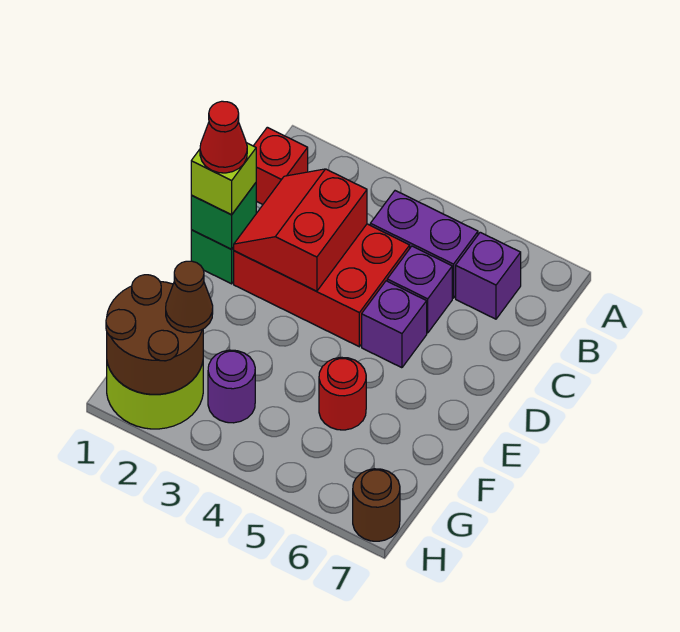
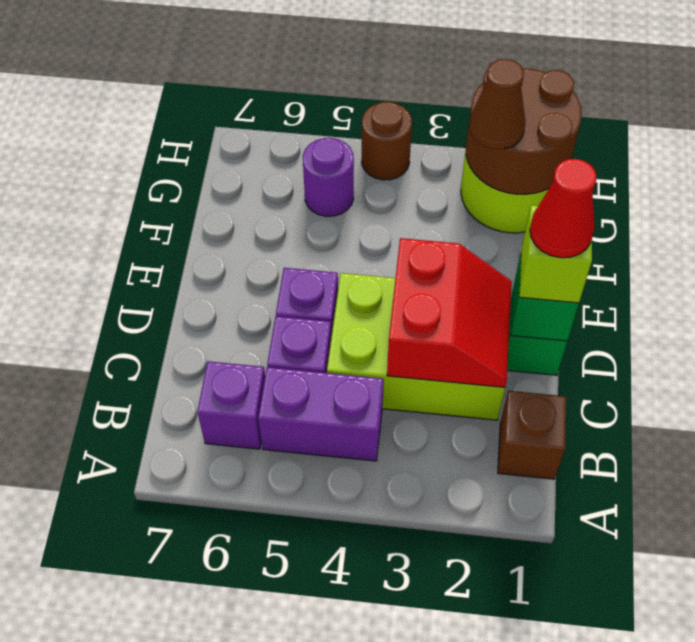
red 1x1 brick [254,127,308,204] -> brown 1x1 brick [498,391,566,479]
red 2x3 brick [234,224,410,347] -> lime 2x3 brick [327,273,505,420]
red 1x1 round brick [319,357,366,430] -> none
purple 1x1 round brick [208,350,255,423] -> purple 1x1 round brick moved to [303,138,354,216]
brown 1x1 round brick [353,469,400,541] -> brown 1x1 round brick moved to [362,102,412,180]

